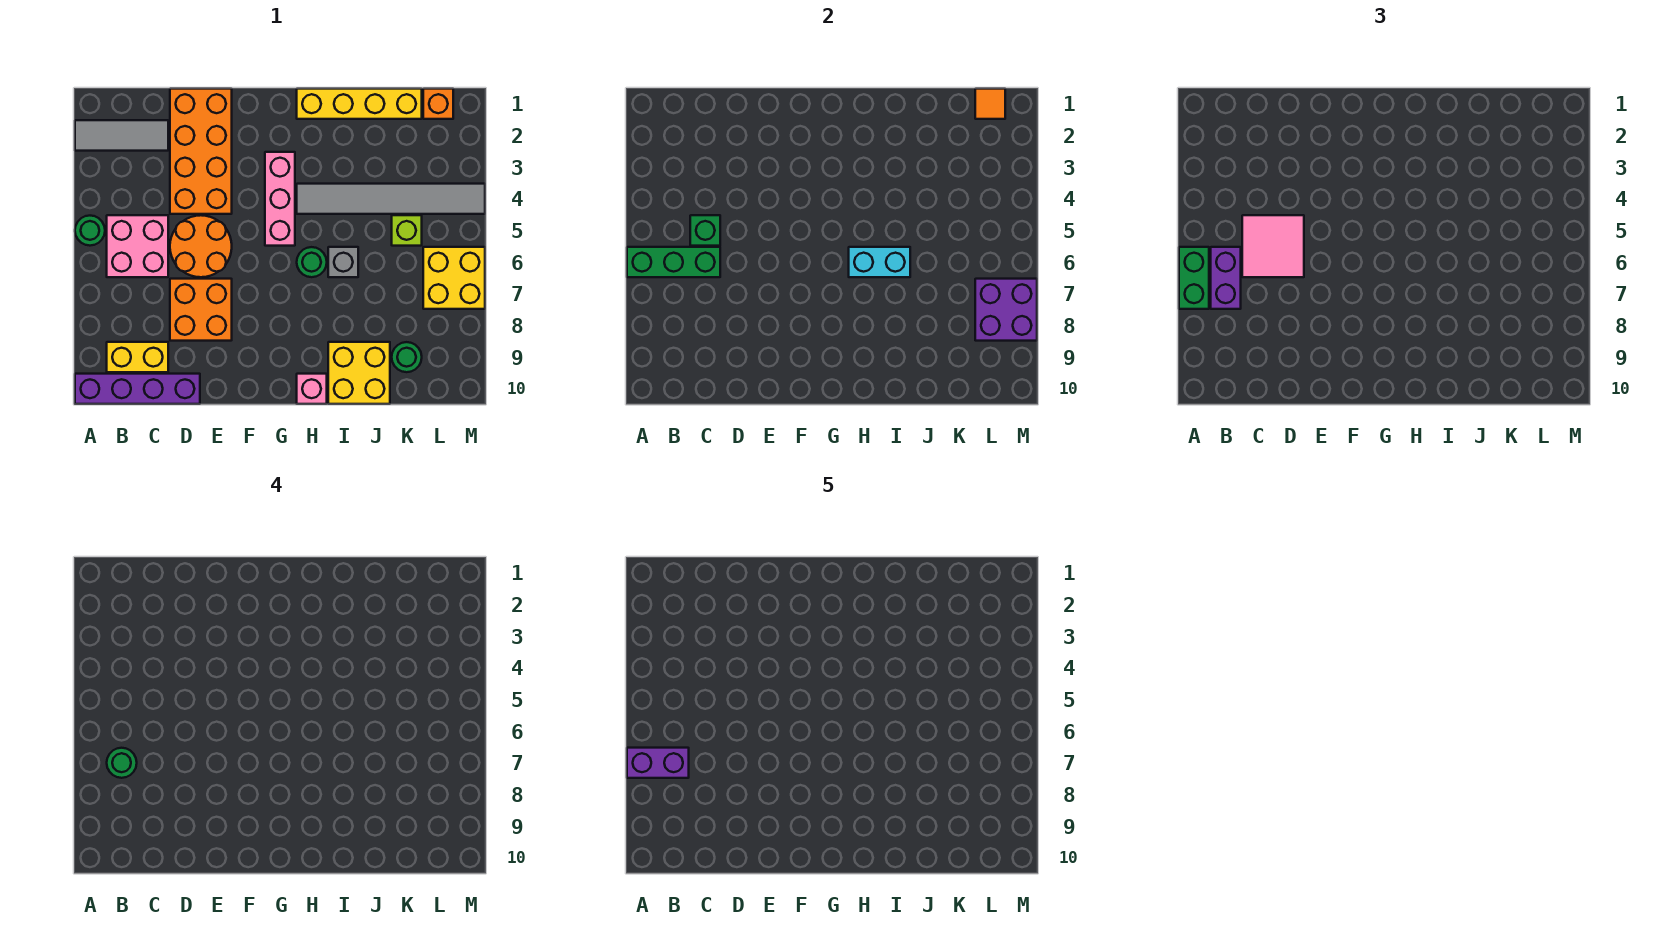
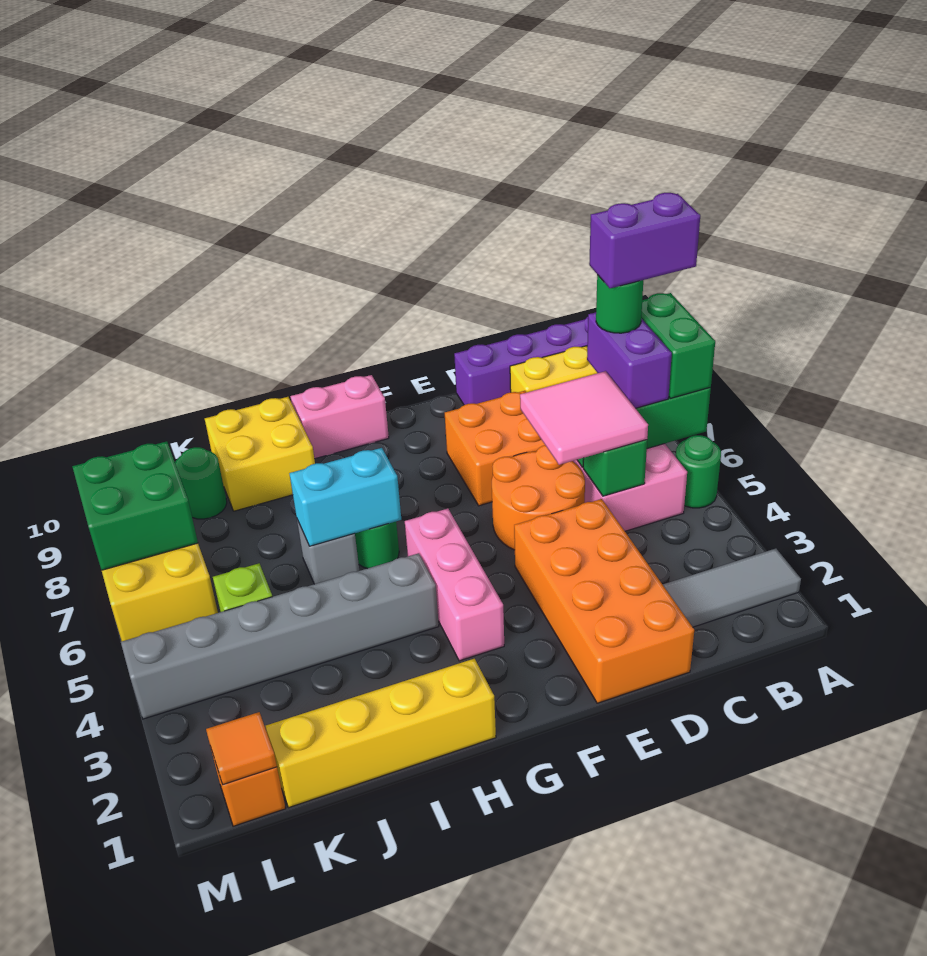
grey 1x6 tile [297,184,485,214] -> grey 1x6 brick [121,553,439,719]
pink 1x1 brick [297,374,327,404] -> pink 1x2 brick [290,375,389,459]
purple 2x2 brick [975,279,1037,341] -> green 2x2 brick [72,441,198,570]

